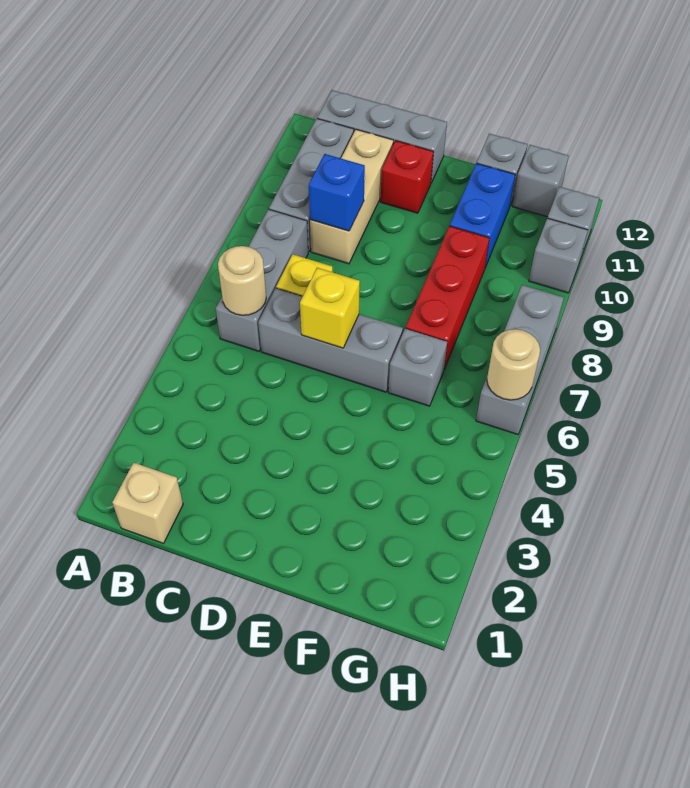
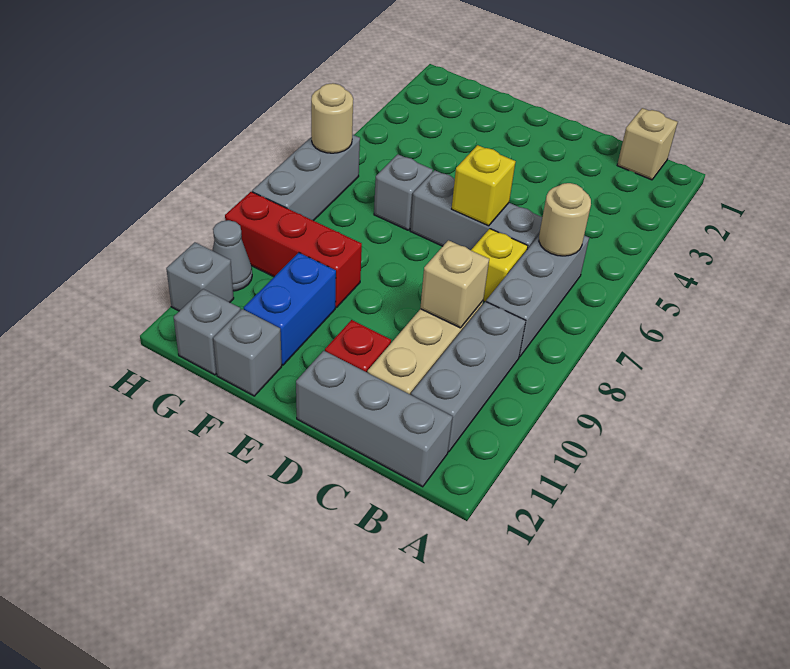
blue 1x1 brick [309,154,365,231] -> tan 1x1 brick [420,240,489,328]
red 1x3 brick [406,226,489,369] -> red 1x3 brick turned to [225,192,362,308]
grey 1x1 brick [529,218,588,293] -> grey 1x1 cone [212,220,252,291]

